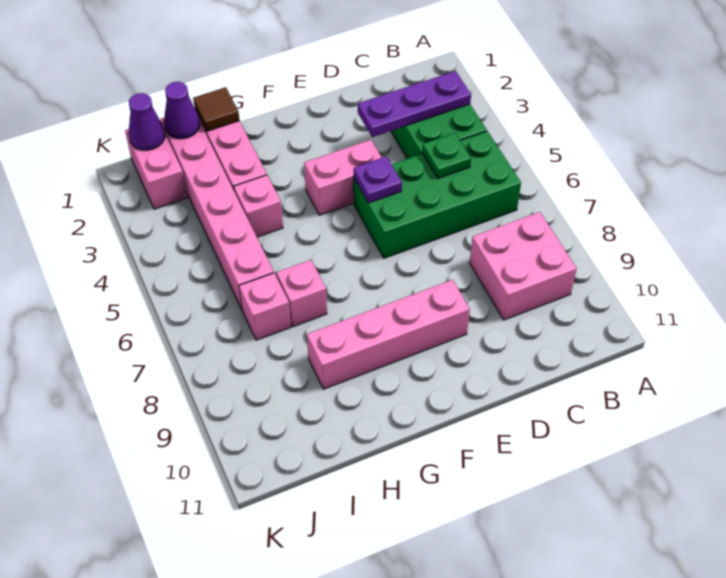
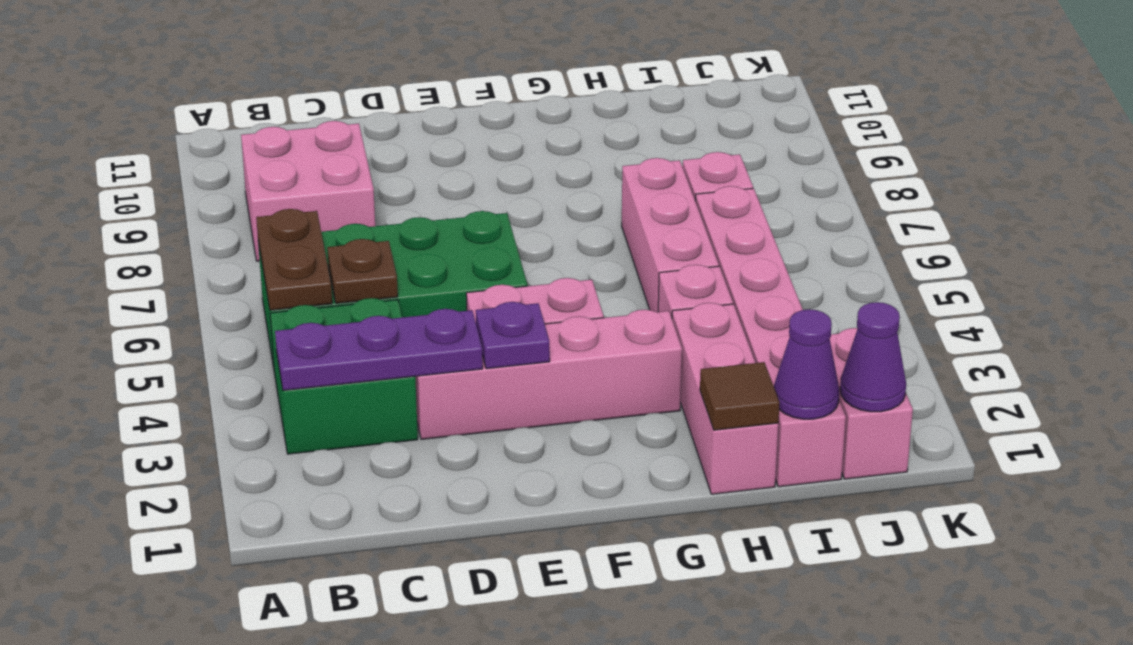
none -> brown 1x2 plate [256,209,332,310]
green 1x1 plate [422,133,471,178] -> brown 1x1 plate [327,239,398,303]
purple 1x1 plate [354,156,402,203] -> purple 1x1 plate moved to [476,302,550,369]
pink 1x4 brick [307,280,470,389] -> pink 1x4 brick moved to [415,310,682,439]
pink 1x1 brick [276,260,327,327] -> pink 1x3 brick [622,158,719,312]

